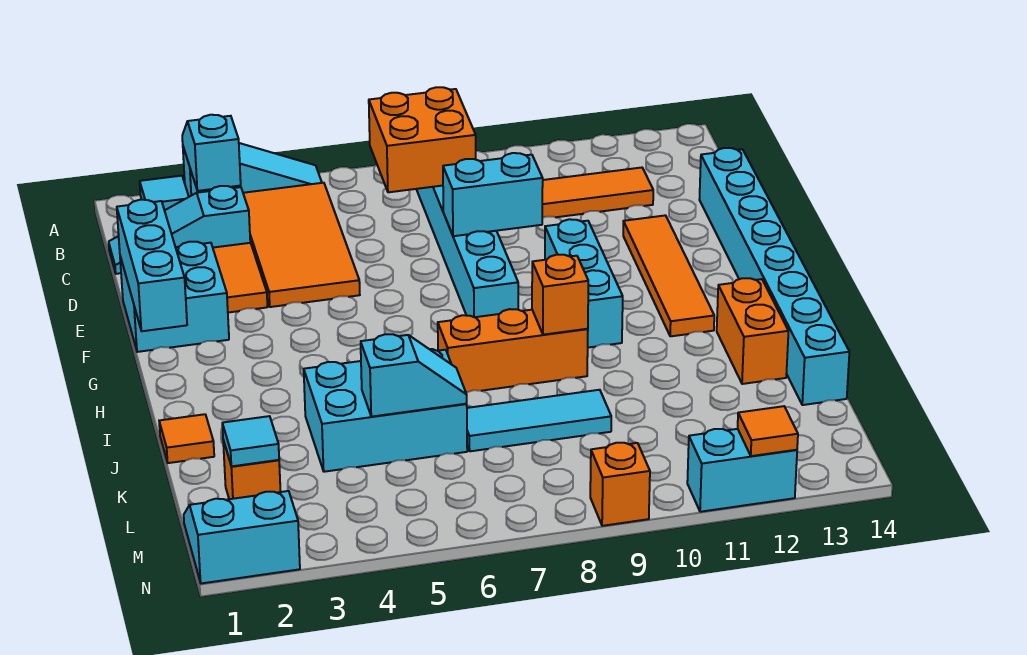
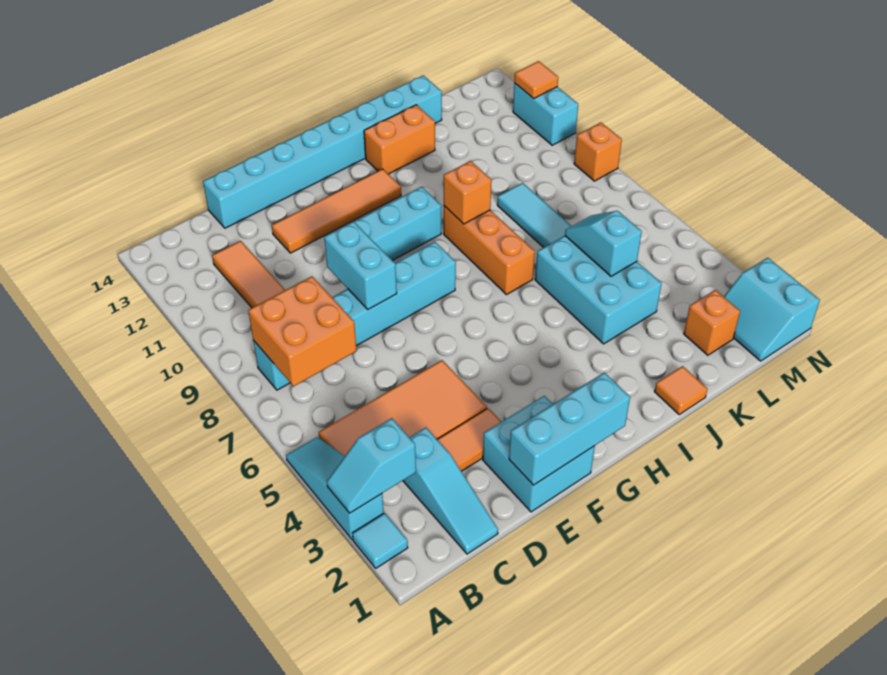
cyan 1x1 tile [222,416,279,466] -> none

